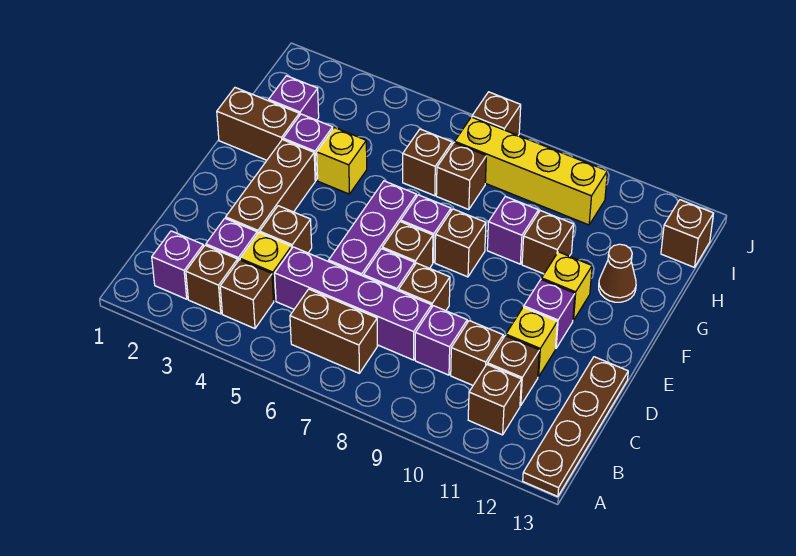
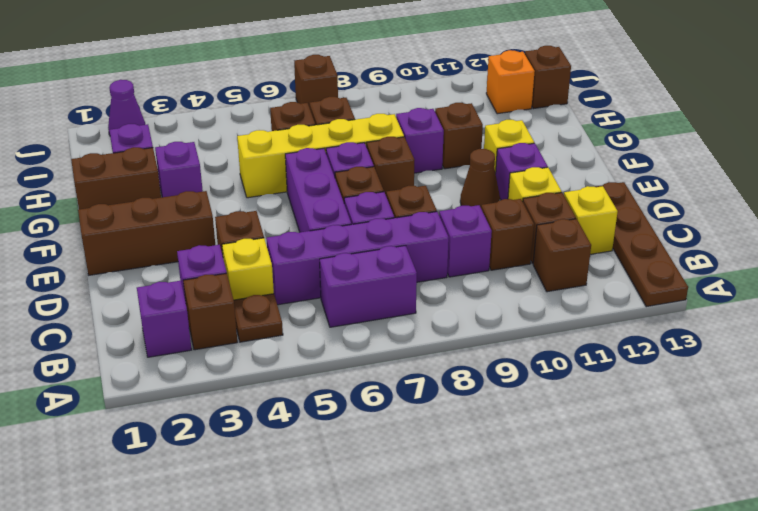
brown 1x1 brick [220,260,274,329] -> brown 1x1 plate [234,294,283,342]
brown 1x2 brick [290,289,378,373] -> purple 1x2 brick [320,246,417,327]
brown 1x3 brick [226,140,315,234] -> brown 1x3 brick turned to [78,191,215,275]
yellow 1x1 brick [317,128,367,194] -> yellow 1x1 brick moved to [564,186,618,254]
brown 1x1 cone [599,244,636,302] -> brown 1x1 cone moved to [460,149,500,207]
yellow 1x4 brick [454,117,607,225] -> yellow 1x4 brick moved to [237,114,404,198]
none -> orange 1x1 brick [486,50,535,114]
none -> purple 1x1 cone [108,80,145,135]

